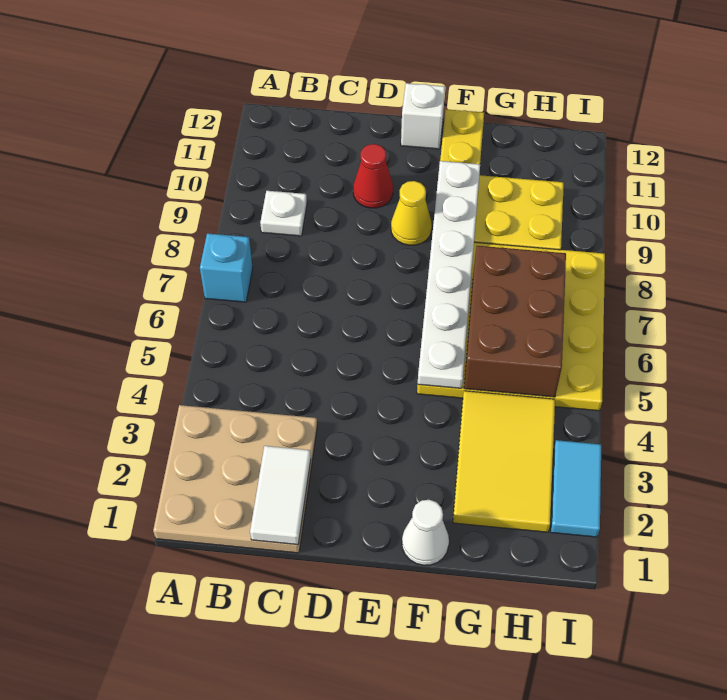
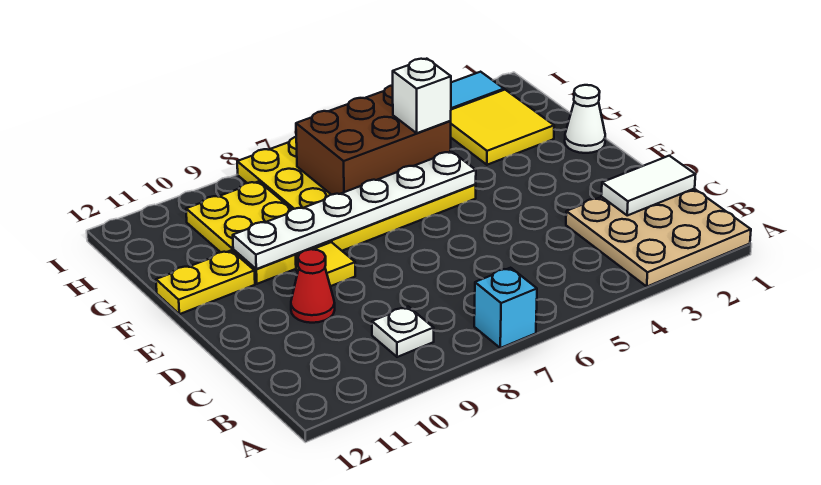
yellow 1x1 cone [391,181,432,245] -> yellow 1x1 tile [296,242,355,286]
white 1x1 brick [401,83,445,149] -> white 1x1 brick moved to [393,59,451,133]
yellow 2x3 tile [453,391,555,532] -> yellow 2x2 tile [451,90,554,165]

